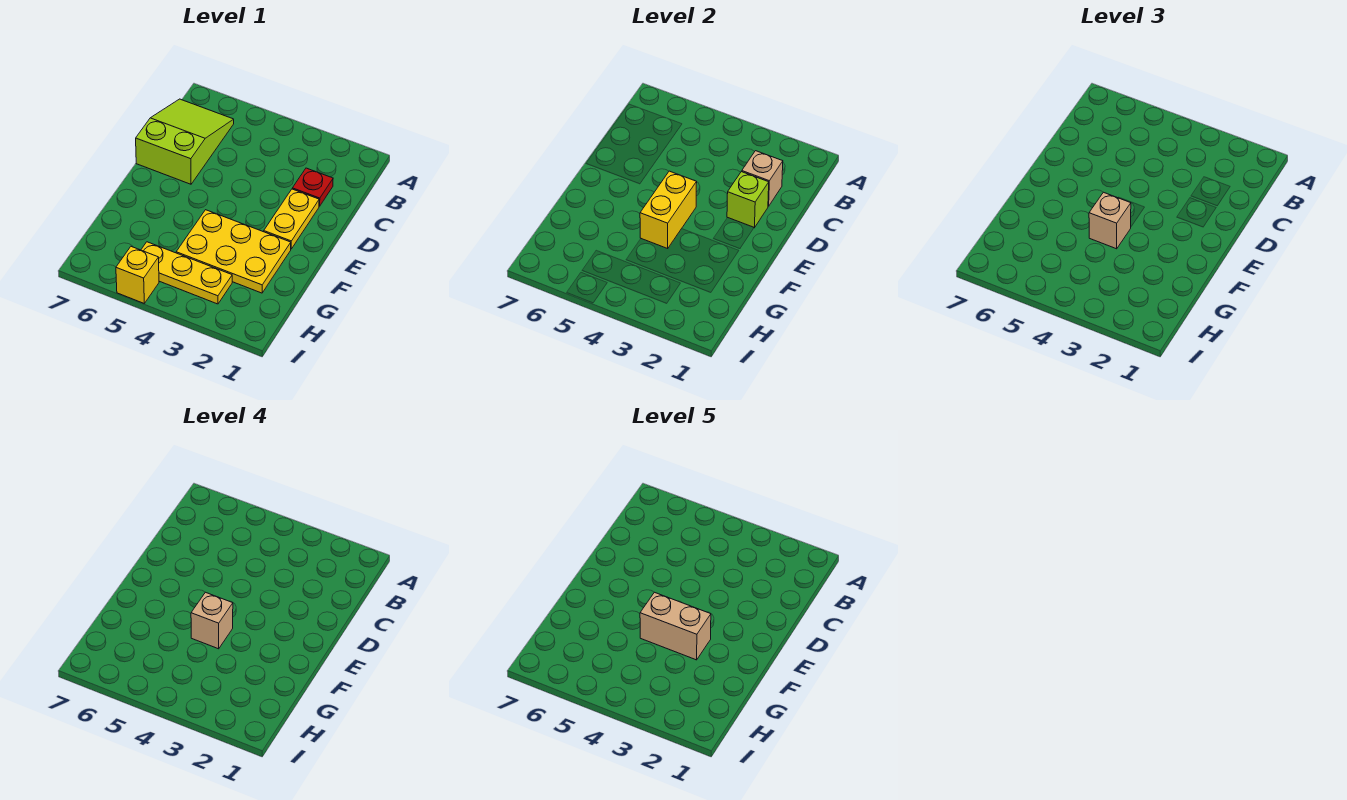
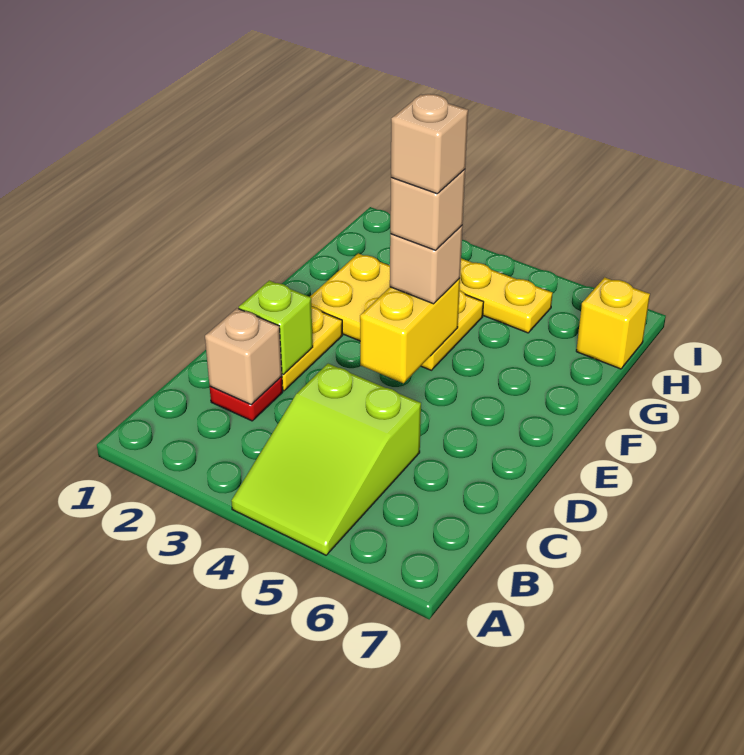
lime 2x3 slope [136,99,234,184] -> lime 2x3 slope moved to [231,364,421,555]
tan 1x2 brick [640,592,711,660] -> tan 1x1 brick [391,94,468,194]
yellow 1x1 brick [116,247,159,303] -> yellow 1x1 brick moved to [576,277,650,369]

